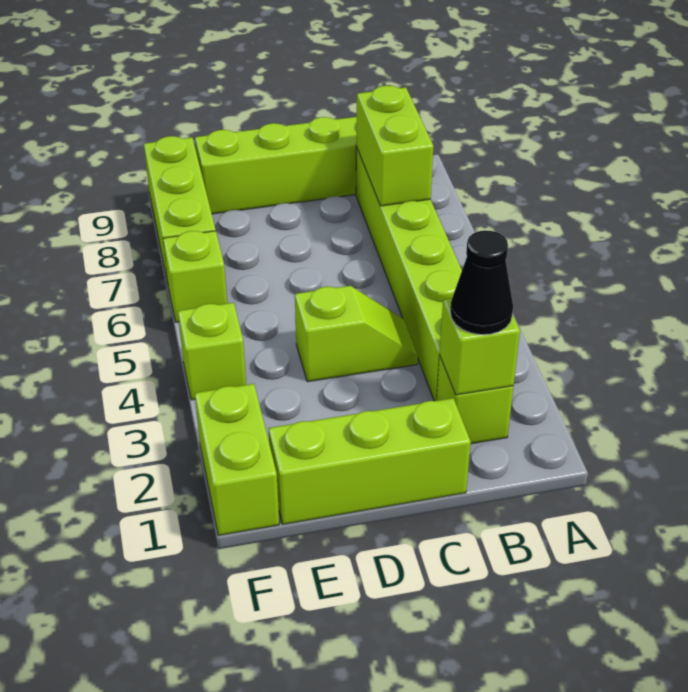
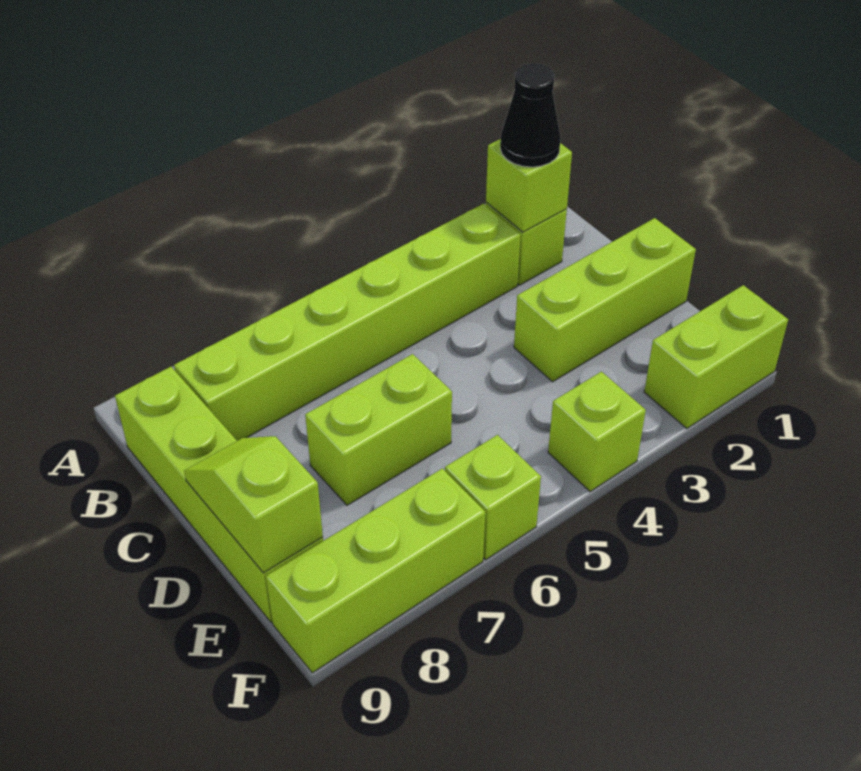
lime 1x2 brick [356,86,433,206] -> lime 1x2 brick moved to [305,354,452,505]
lime 1x3 brick [269,398,471,524] -> lime 1x3 brick turned to [514,218,696,382]
lime 1x2 slope [295,286,418,382] -> lime 1x2 slope moved to [184,436,323,573]

